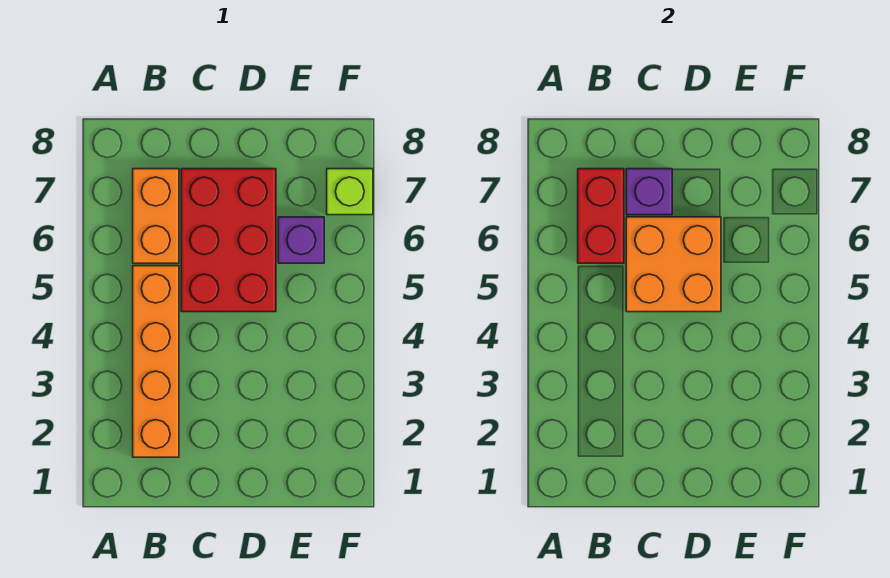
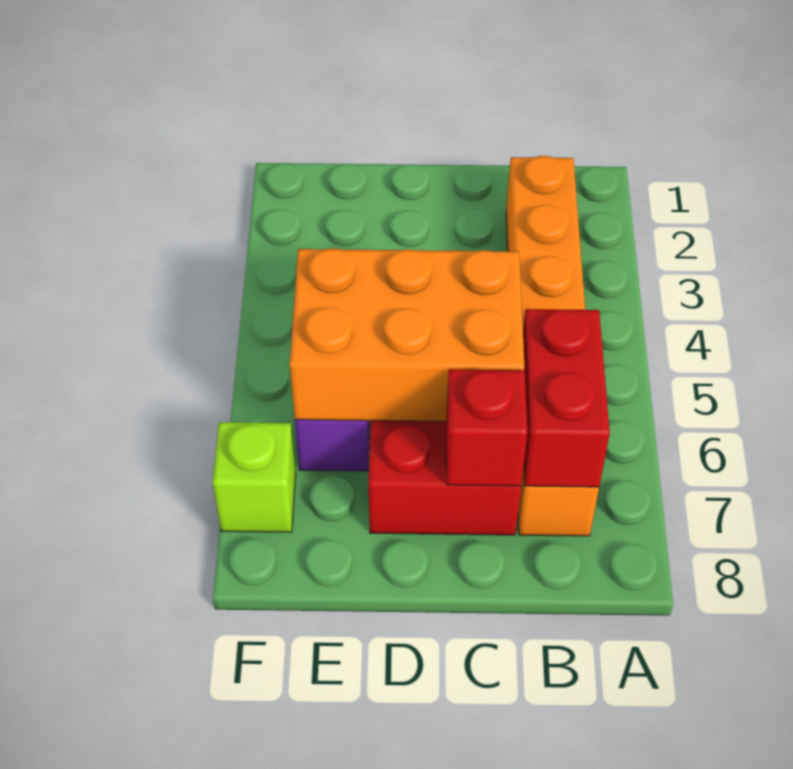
orange 2x2 brick [626,217,721,312] -> orange 2x3 brick [290,249,524,422]
purple 1x1 brick [626,169,672,215] -> red 1x1 brick [446,369,527,486]

